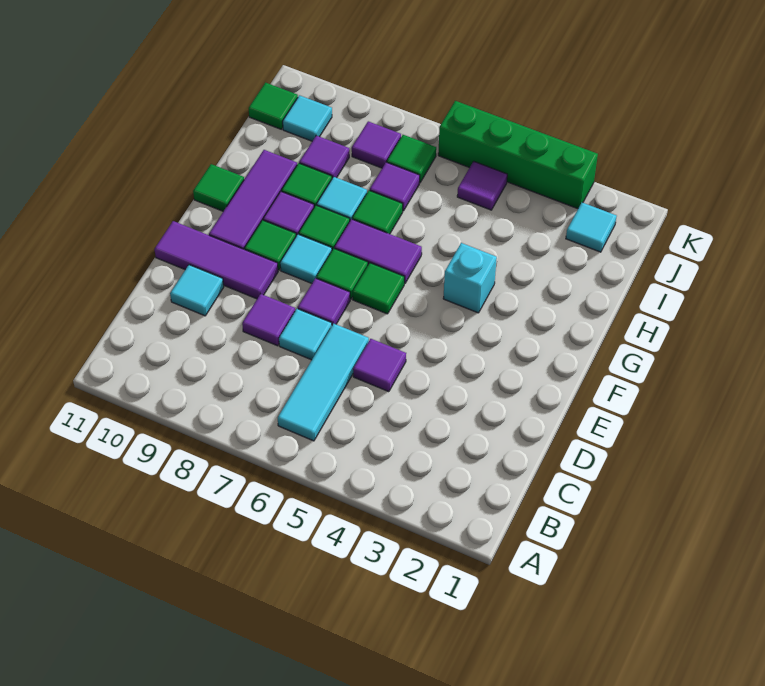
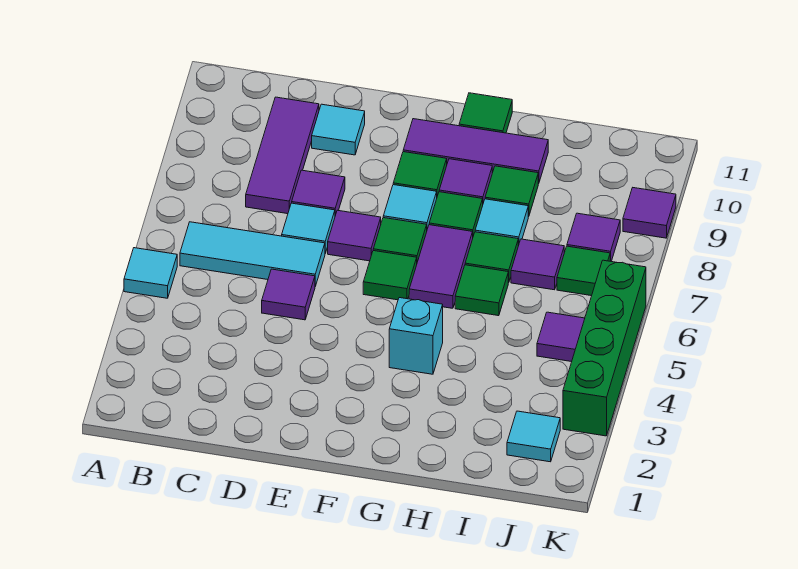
purple 1x3 tile [155,221,278,299] -> purple 1x3 tile moved to [246,97,319,214]
purple 1x1 tile [299,135,349,178] -> purple 1x1 tile moved to [623,188,676,238]
cyan 1x1 tile [283,95,332,141] -> cyan 1x1 tile moved to [124,248,177,298]
green 1x1 tile [248,83,298,129] -> green 1x1 tile moved to [455,265,508,316]

